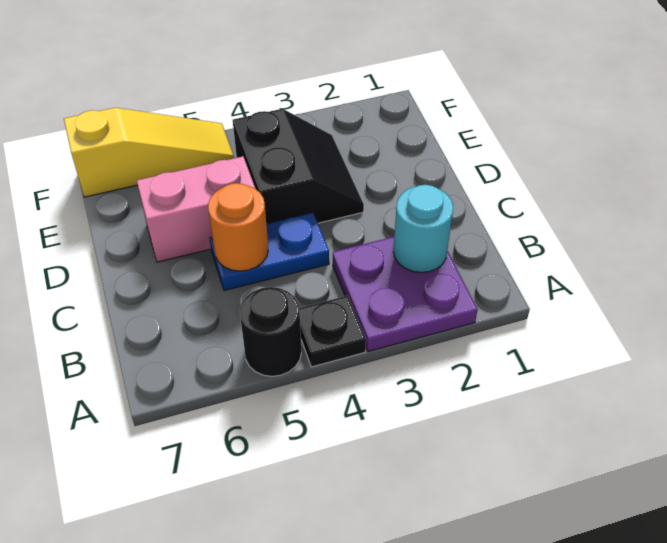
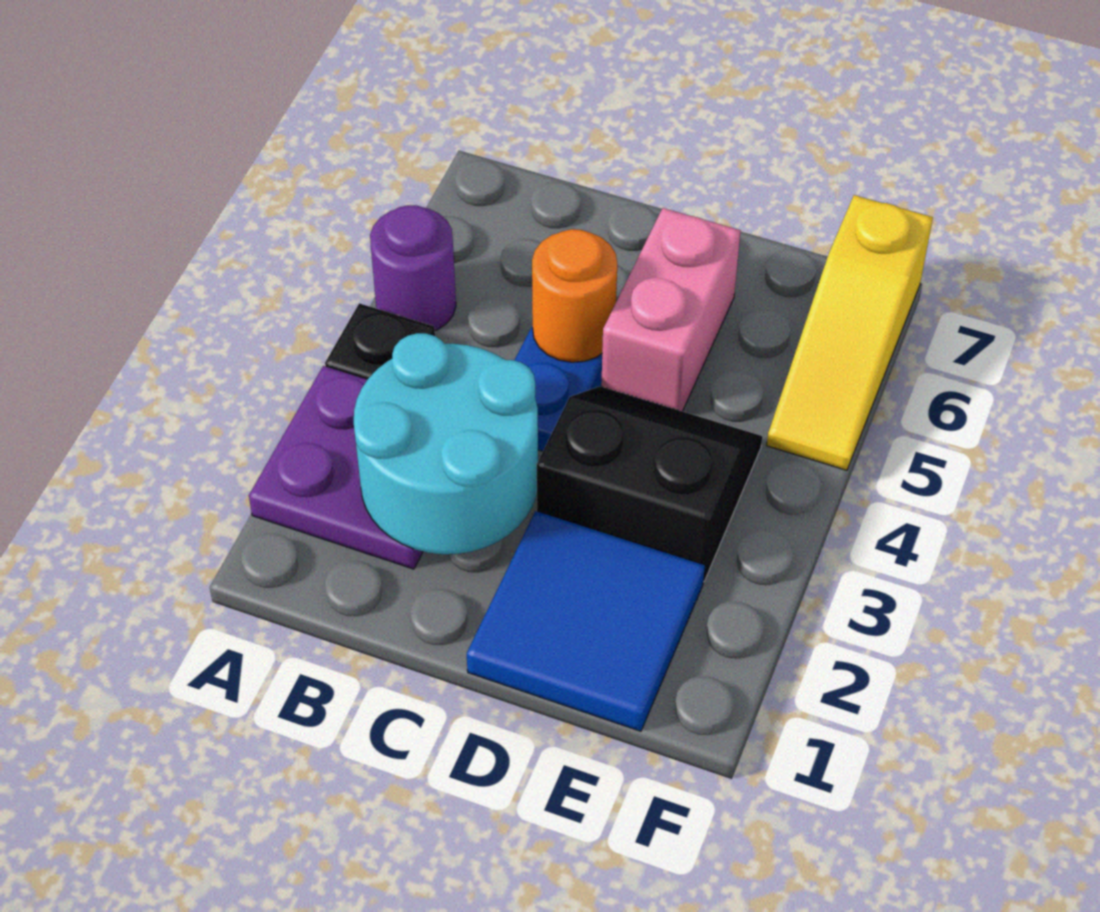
black 1x1 round brick [240,287,301,376] -> purple 1x1 round brick [370,205,456,331]
cyan 1x1 round brick [393,185,453,273] -> cyan 2x2 round brick [354,333,538,554]
none -> blue 2x2 tile [467,511,705,731]
black 2x2 slope [233,109,364,224] -> black 2x2 slope turned to [537,386,762,582]

